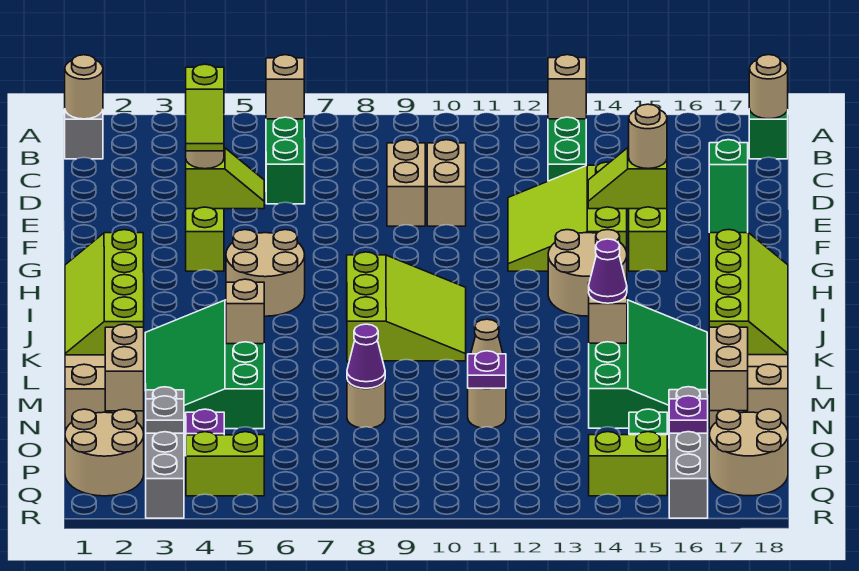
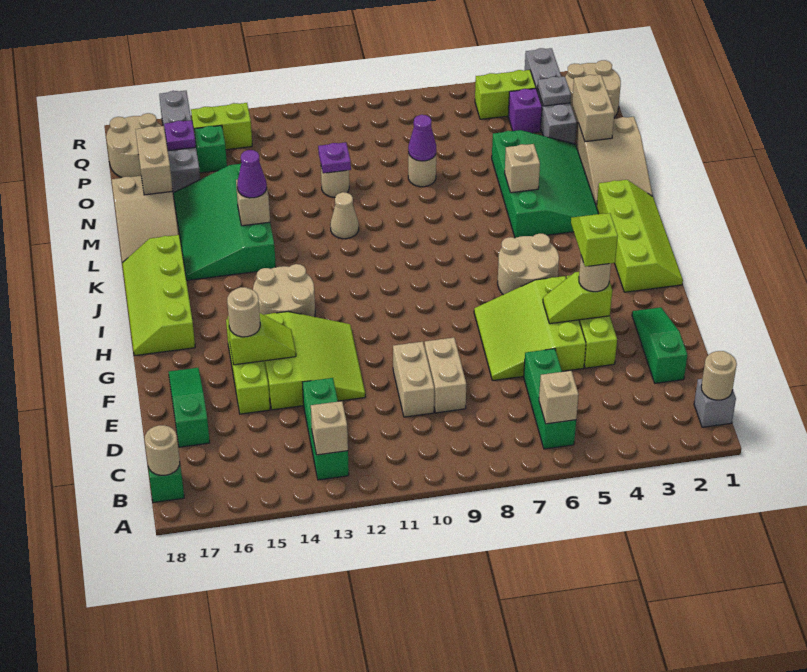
none -> green 1x3 slope [632,307,687,383]
lime 3x3 slope [347,252,466,361] -> lime 3x3 slope moved to [474,276,586,381]

